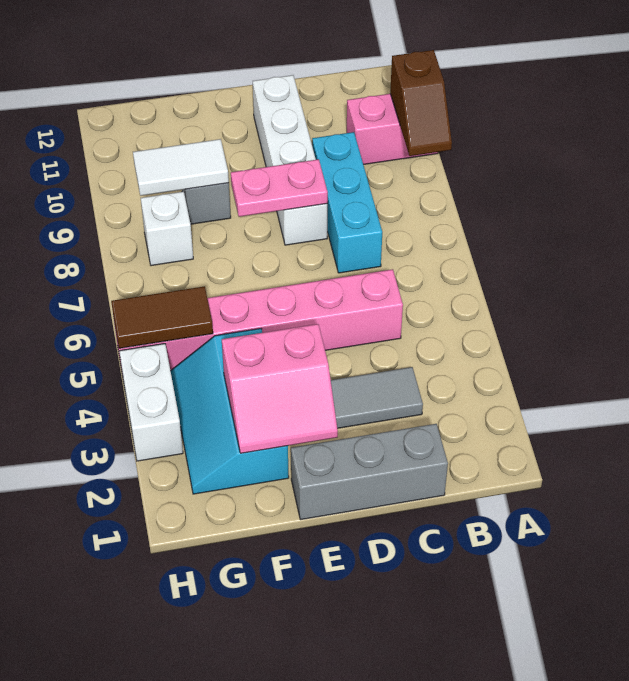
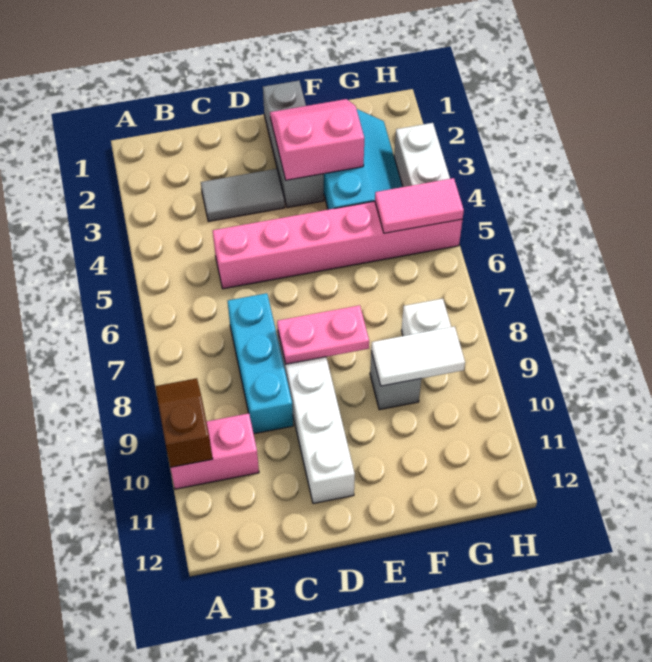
grey 1x3 brick [291,424,448,520] -> grey 1x3 brick turned to [263,81,324,208]
brown 1x2 tile [111,286,213,348] -> pink 1x2 tile [375,178,464,233]

